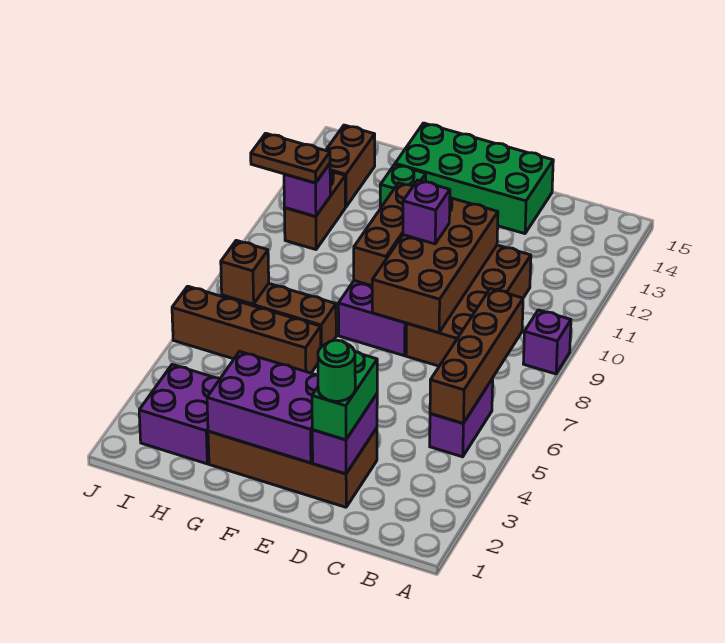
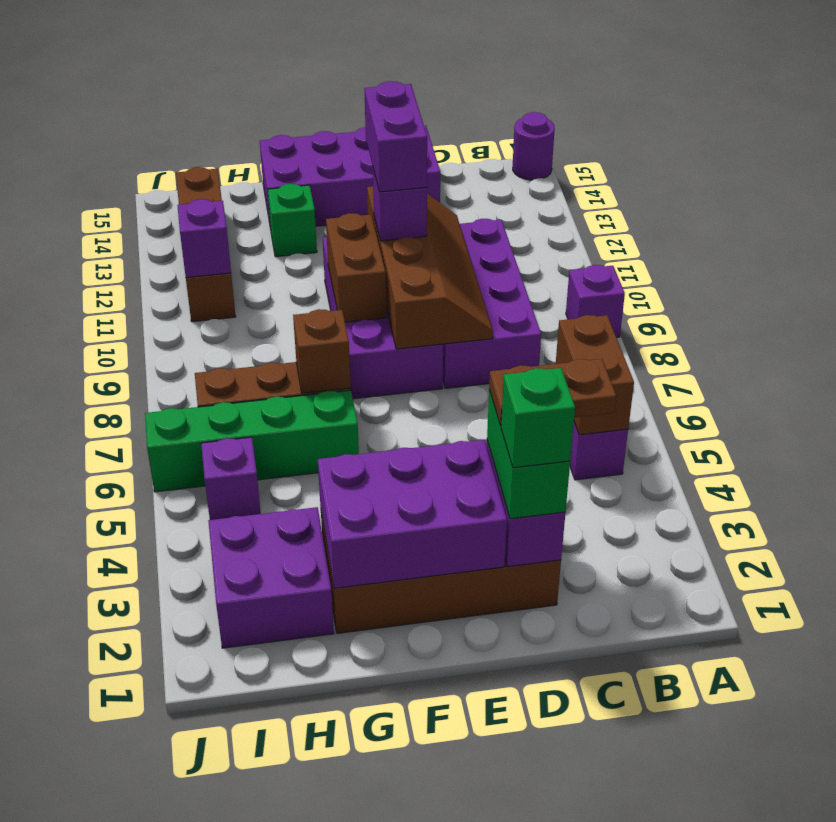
none -> purple 1x1 round brick [513,112,555,180]
brown 1x4 brick [430,289,523,423] -> brown 1x2 brick [556,315,634,435]
brown 2x4 brick [406,245,531,366] -> purple 2x4 brick [443,219,541,388]
green 1x1 round brick [318,340,355,401] -> green 1x1 brick [501,368,575,468]
brown 2x4 brick [372,198,498,333] -> brown 2x4 slope [367,186,493,349]
green 2x4 brick [395,123,553,234] -> purple 2x4 brick [260,126,440,229]
none -> purple 1x2 brick [364,81,427,192]
brown 1x3 brick [354,183,413,286] -> brown 1x2 brick [326,213,386,322]
brown 1x4 brick [172,286,321,373] -> green 1x4 brick [145,390,359,492]
none -> purple 1x1 brick [201,437,261,520]
brown 1x1 brick [221,240,269,304] -> brown 1x1 brick moved to [293,309,351,393]
brown 1x2 plate [251,133,330,183] -> brown 1x2 plate moved to [489,359,616,426]

